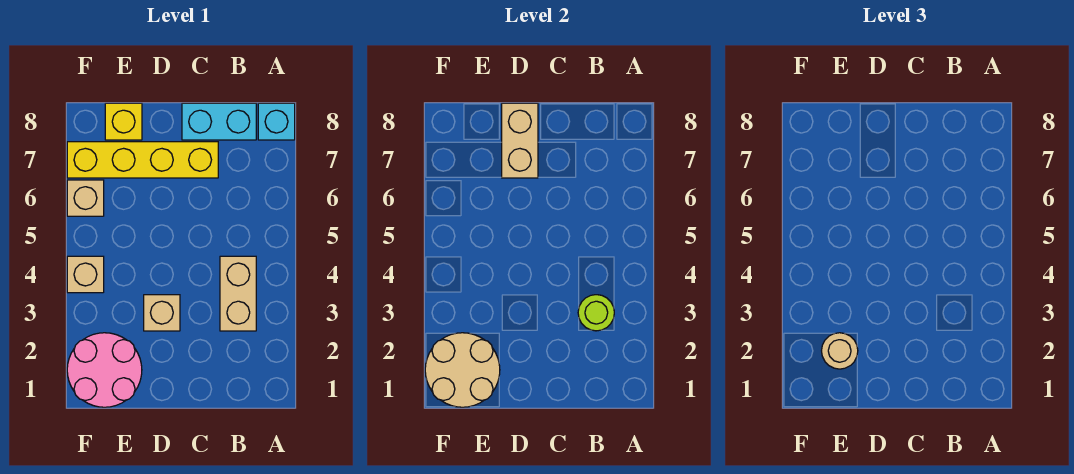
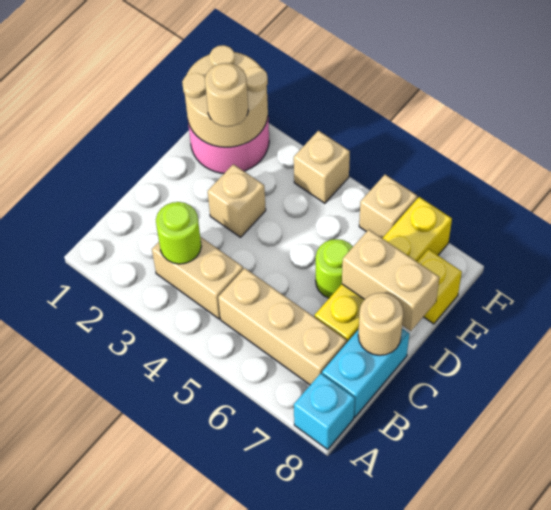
none -> tan 1x3 brick [218,268,347,385]
none -> tan 1x1 round brick [358,293,403,355]
none -> lime 1x1 round brick [316,239,353,298]

